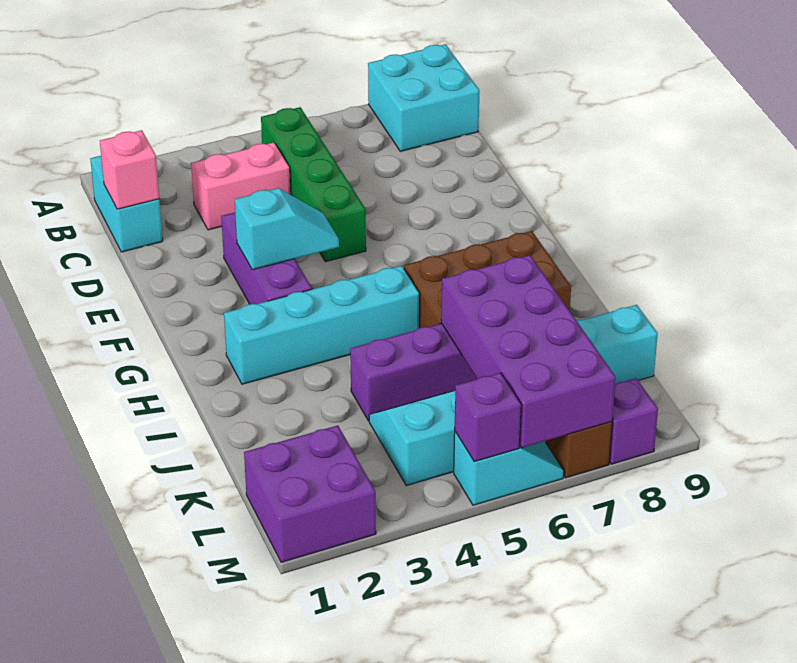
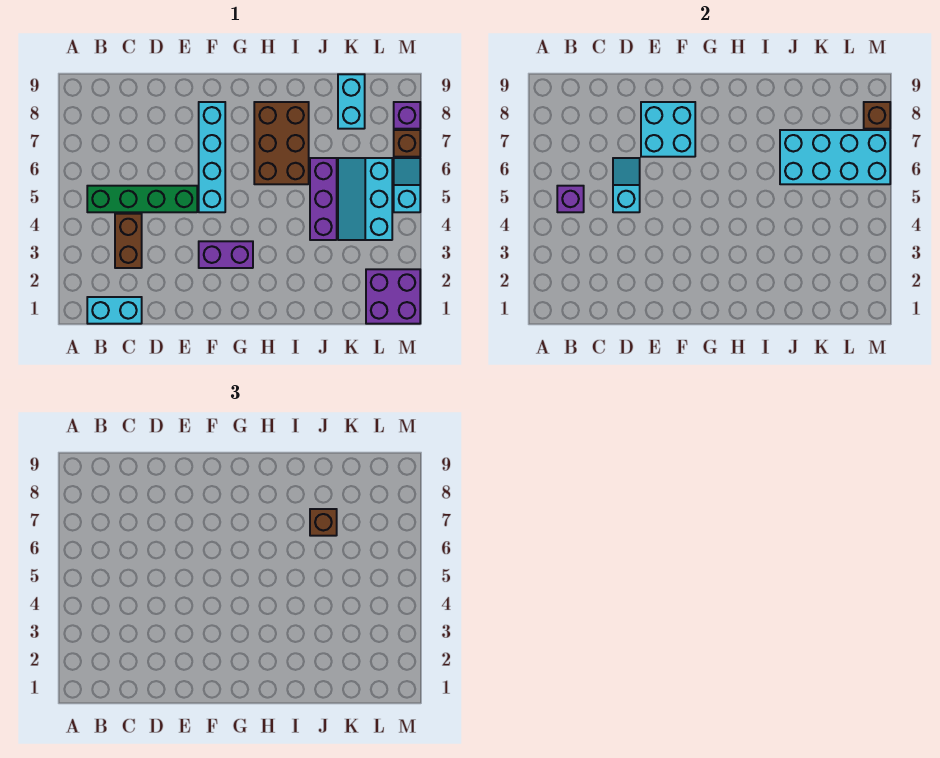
cyan 2x2 brick [368,44,480,151] -> cyan 2x2 brick moved to [641,102,695,157]
pink 1x1 brick [100,130,159,209] -> none
pink 1x2 brick [191,142,290,230] -> brown 1x2 brick [115,214,142,268]
purple 1x3 brick [221,213,312,304] -> purple 1x2 brick [199,241,253,268]
cyan 1x2 slope [235,188,339,270] -> cyan 1x2 slope moved to [613,158,640,212]
cyan 1x4 brick [224,266,419,384] -> cyan 1x4 brick moved to [199,102,225,212]
purple 2x4 brick [441,255,616,448] -> cyan 2x4 brick [780,130,890,184]
none -> brown 1x1 brick [310,509,337,536]
purple 1x1 brick [455,373,521,462] -> purple 1x1 brick moved to [557,186,584,212]
none -> brown 1x1 brick [864,102,890,129]

